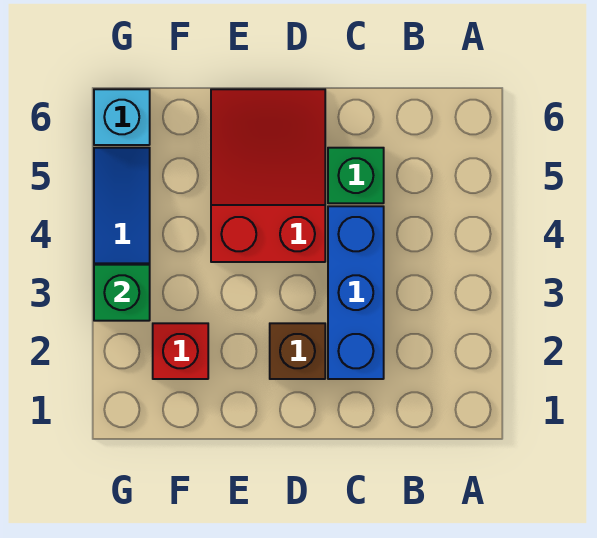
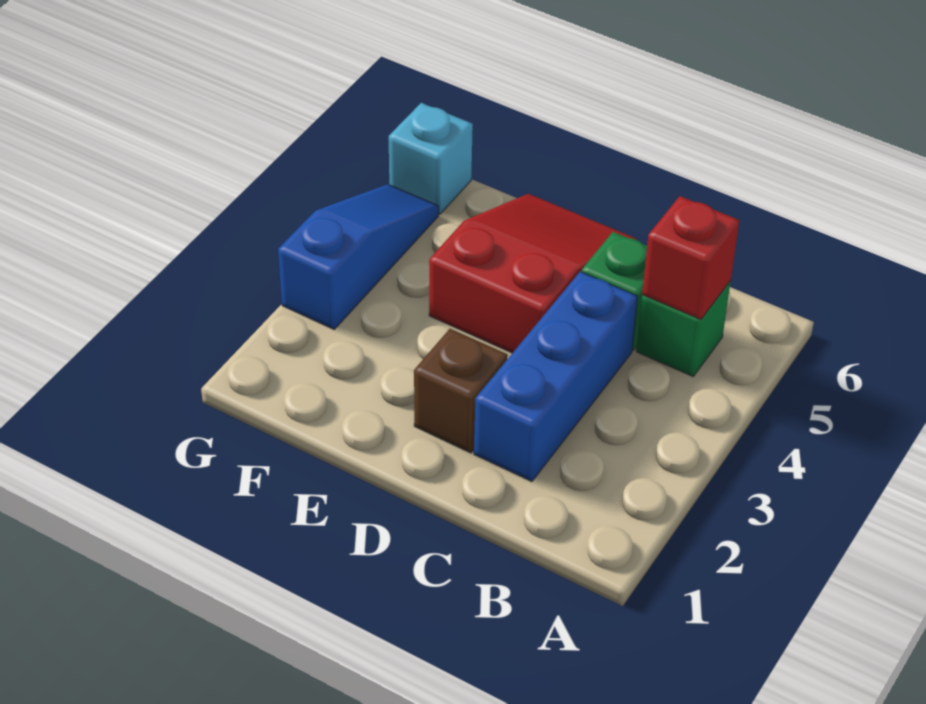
red 1x1 brick [153,323,208,379] -> red 1x1 brick moved to [642,196,739,319]
green 1x1 brick [94,265,150,321] -> green 1x1 brick moved to [636,281,731,376]

